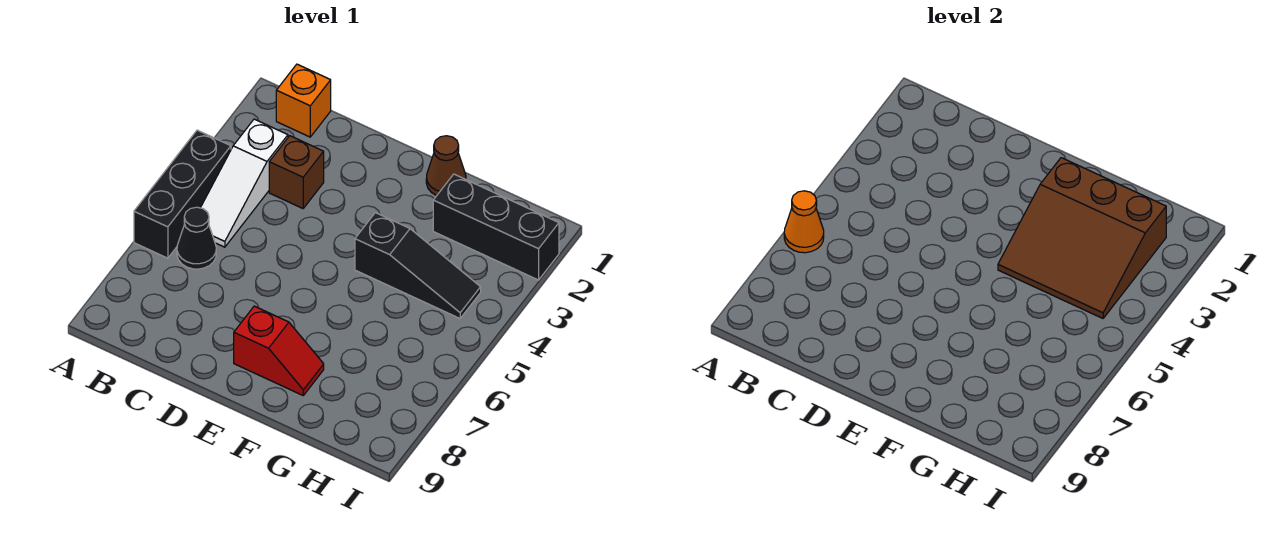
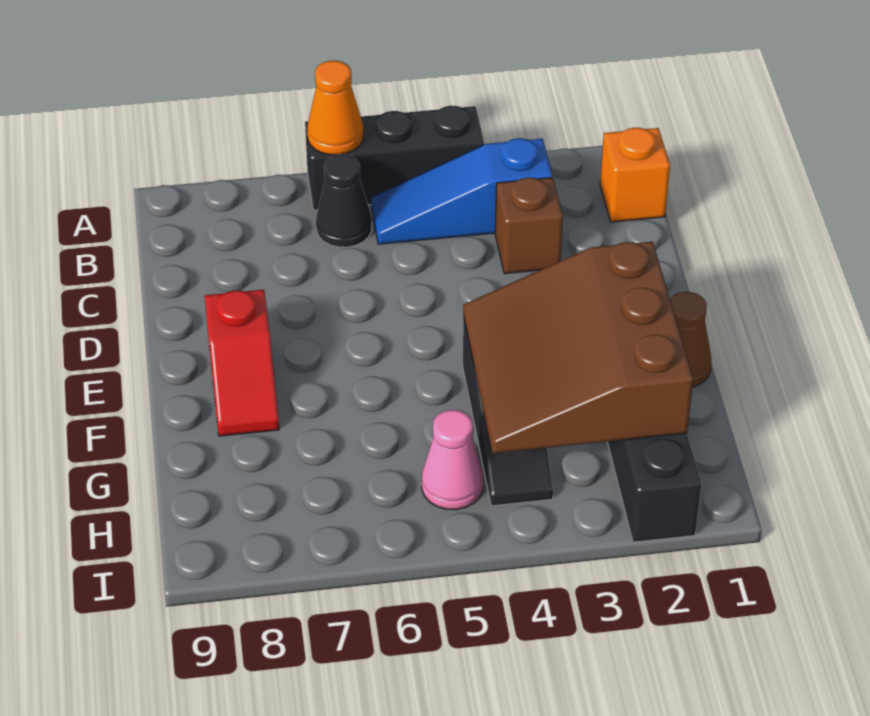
white 1x3 slope [201,119,288,247] -> blue 1x3 slope [371,138,552,244]
none -> pink 1x1 cone [422,410,483,510]

